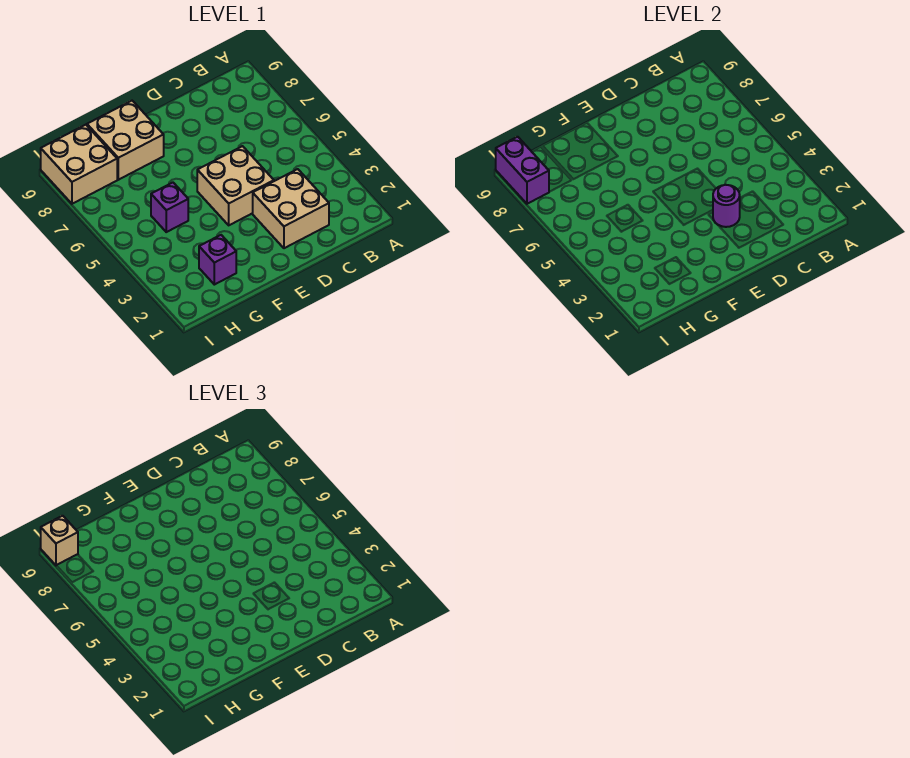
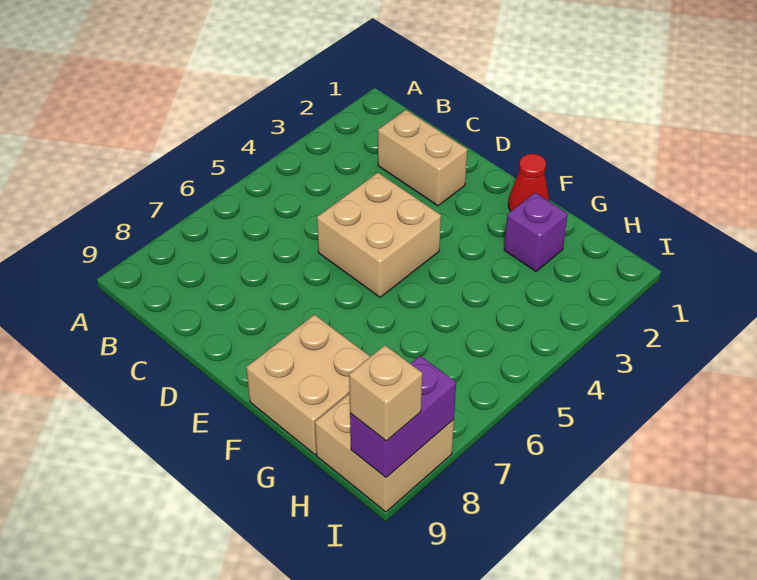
tan 2x2 brick [253,169,329,248] -> tan 1x2 brick [378,110,467,206]
purple 1x1 round brick [713,185,740,227] -> none
none -> red 1x1 cone [508,154,549,212]
purple 1x1 brick [151,183,188,232] -> none

